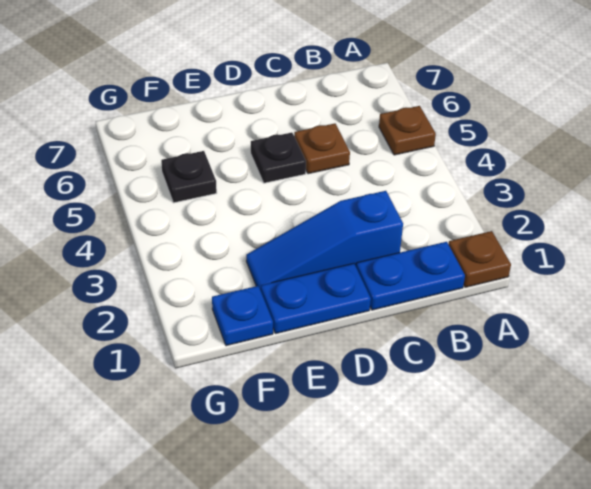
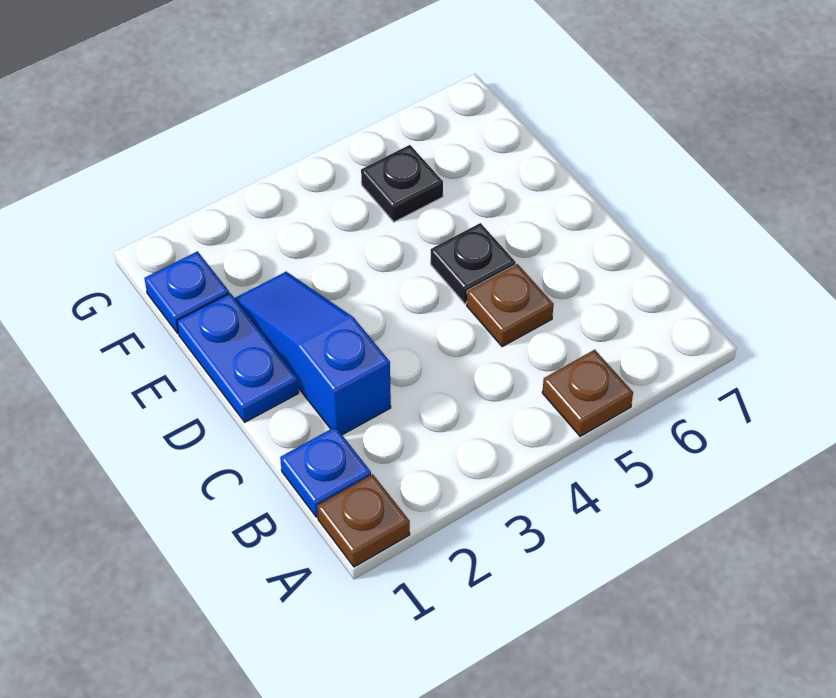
blue 1x2 plate [356,242,465,310] -> blue 1x1 plate [280,427,371,517]

